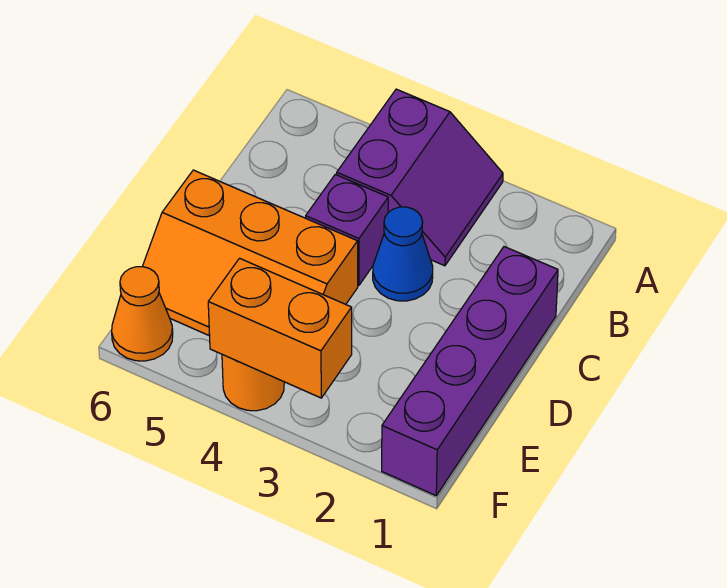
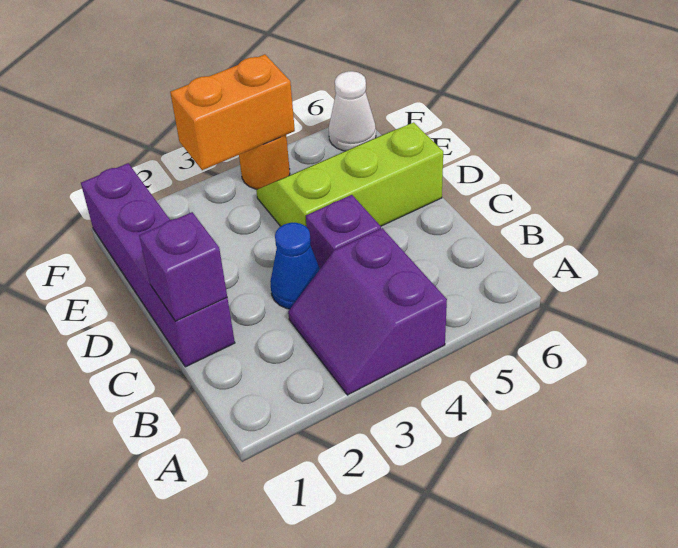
none -> purple 1x1 brick [139,212,227,321]
orange 2x3 slope [142,170,358,336] -> lime 2x3 slope [256,123,443,227]
orange 1x1 cone [112,267,173,361] -> white 1x1 cone [329,71,376,151]

